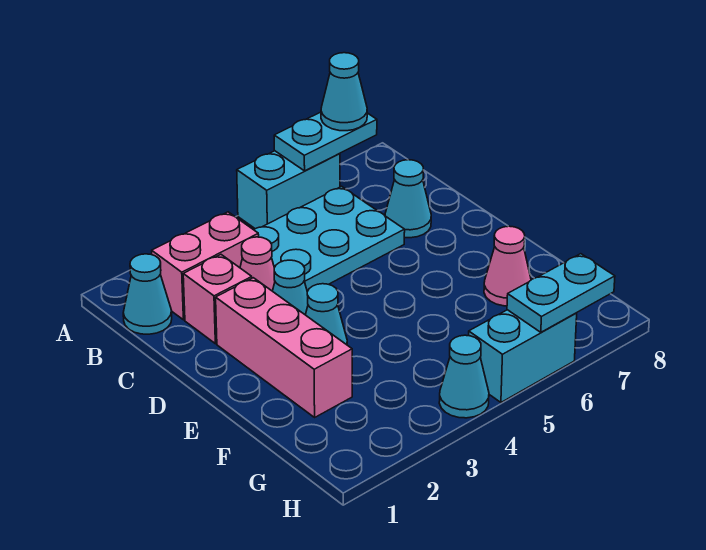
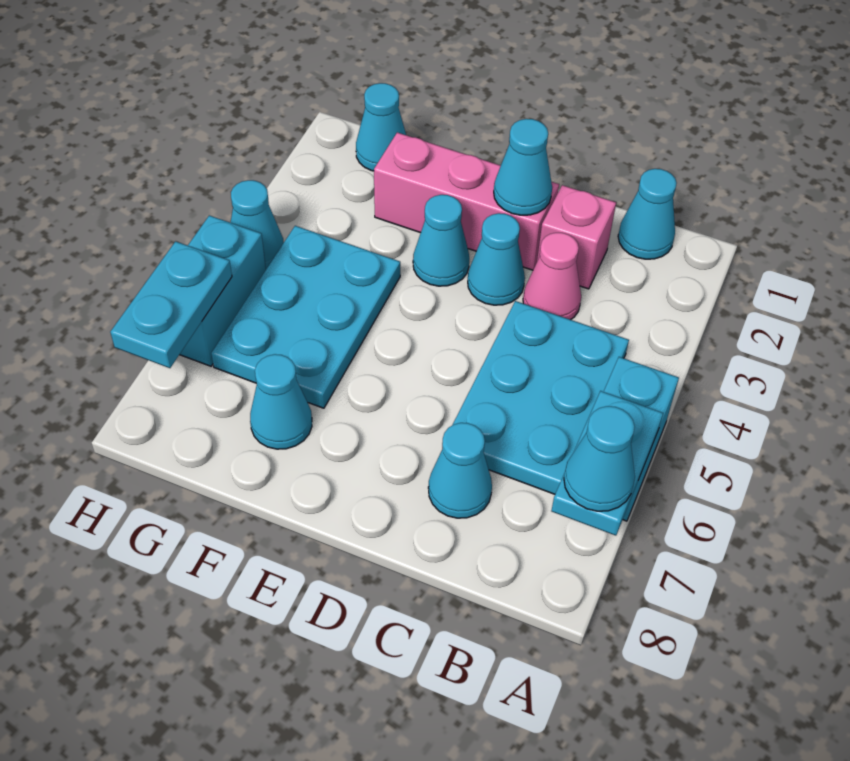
pink 1x2 brick [152,212,259,320] -> none
none -> cyan 1x1 cone [494,119,552,215]
none -> cyan 2x3 plate [211,226,400,408]
pink 1x1 cone [484,226,531,306] -> cyan 1x1 cone [250,354,312,449]
none -> cyan 1x1 cone [356,83,406,171]

